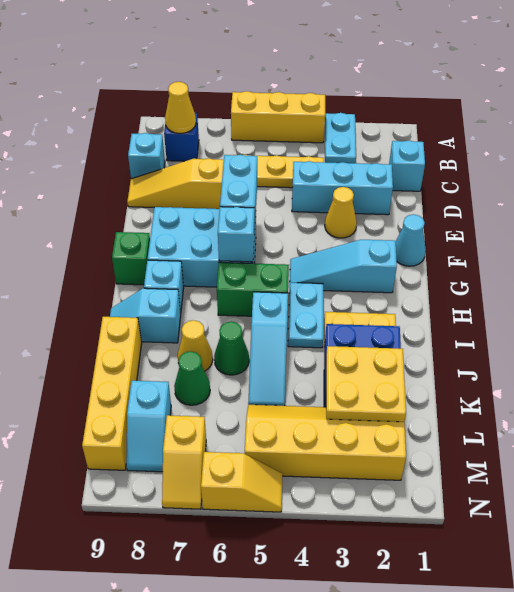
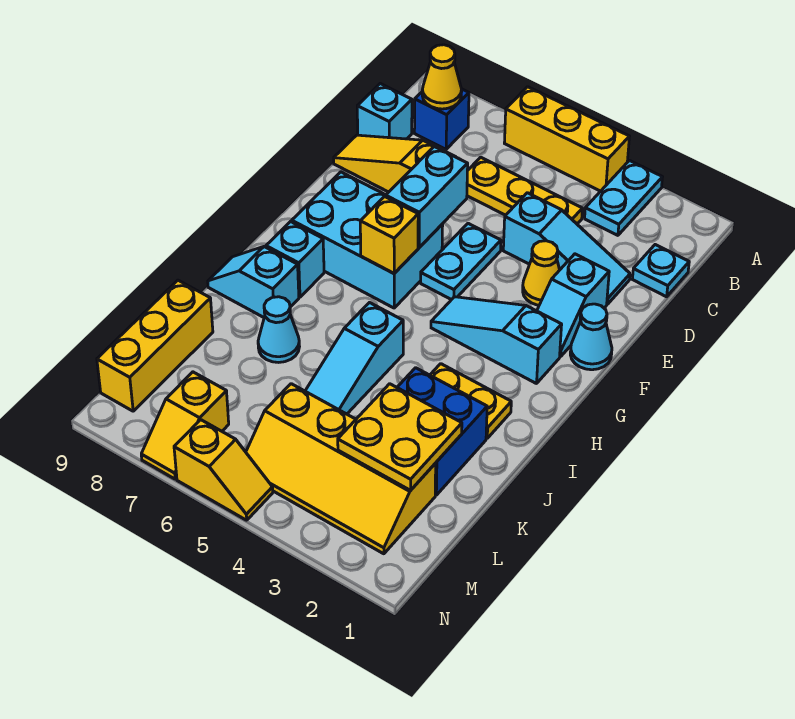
cyan 1x1 brick [389,141,425,191] -> cyan 1x1 plate [633,245,689,297]
cyan 1x3 brick [292,161,393,215] -> cyan 1x3 slope [503,193,630,304]
cyan 1x1 brick [218,207,254,262] -> yellow 1x1 brick [360,197,418,273]
green 1x1 brick [112,232,150,285] -> none
cyan 1x2 plate [288,282,323,348] -> cyan 1x2 plate moved to [421,223,501,300]
green 1x2 brick [217,262,289,316] -> none
green 1x1 cone [214,322,249,375] -> none
yellow 1x1 cone [178,320,213,371] -> cyan 1x1 cone [258,297,300,362]
yellow 1x4 brick [82,317,142,470] -> yellow 1x3 brick [97,280,213,411]
green 1x1 cone [174,351,210,405] -> none
yellow 2x4 slope [245,405,406,480] -> yellow 2x4 slope turned to [246,384,436,554]
cyan 1x2 slope [126,381,171,472] -> cyan 1x2 slope moved to [537,254,609,357]

